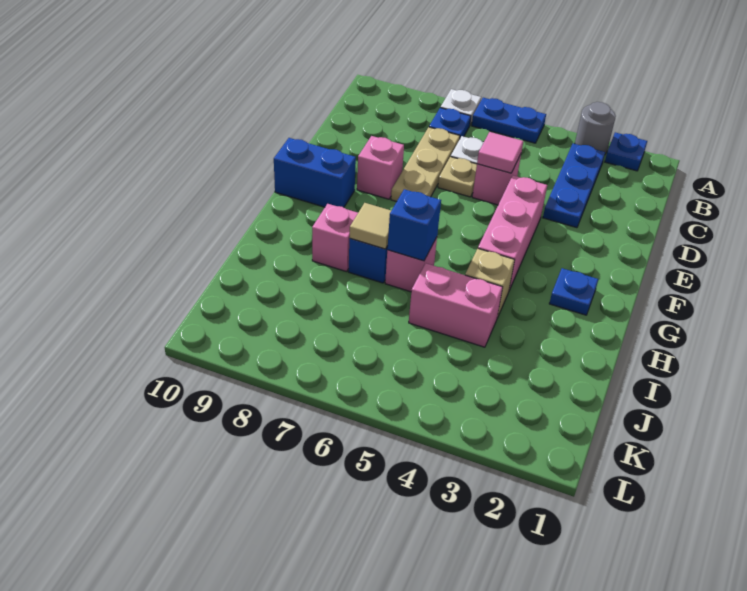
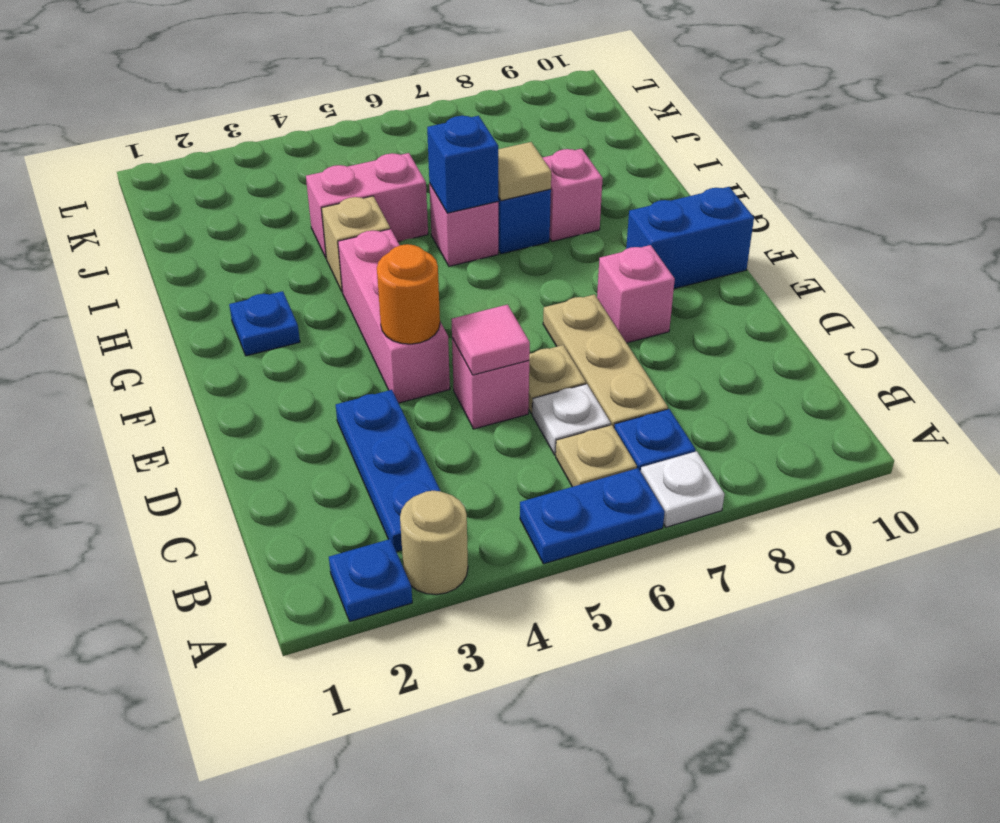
grey 1x1 round brick [575,102,616,154] -> tan 1x1 round brick [400,491,468,595]
none -> tan 1x1 plate [556,425,637,487]
none -> orange 1x1 round brick [377,244,440,344]

